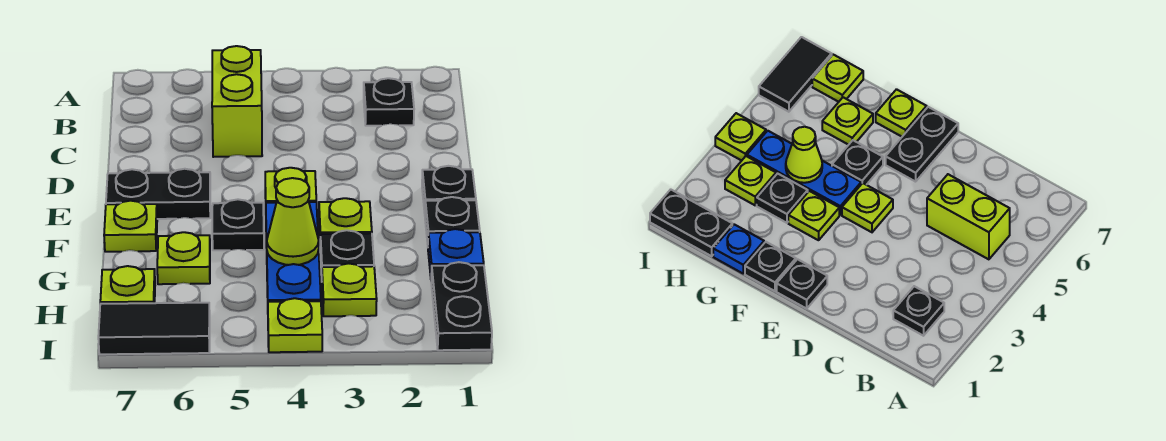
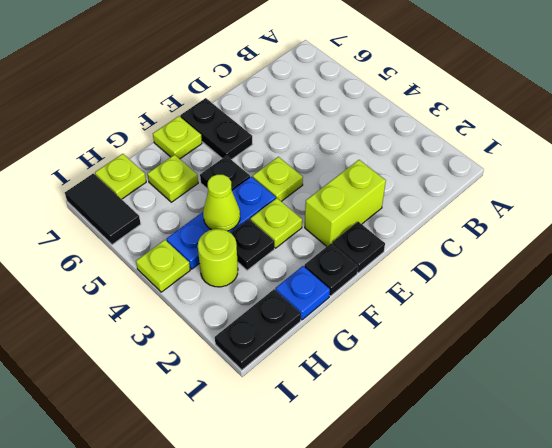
black 1x1 plate [364,78,414,126] -> none
lime 1x2 brick [212,46,262,157] -> lime 1x2 brick moved to [305,160,386,246]
lime 1x1 plate [322,263,377,316] -> lime 1x1 round brick [198,229,238,287]

